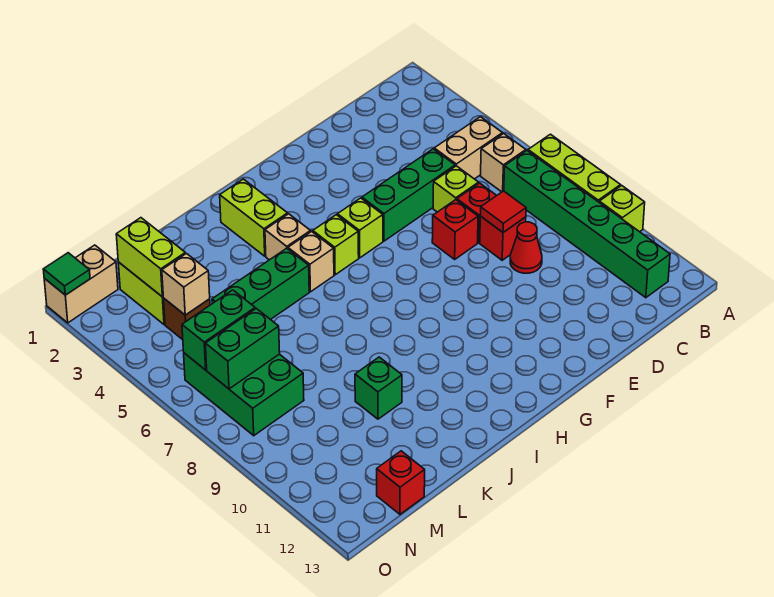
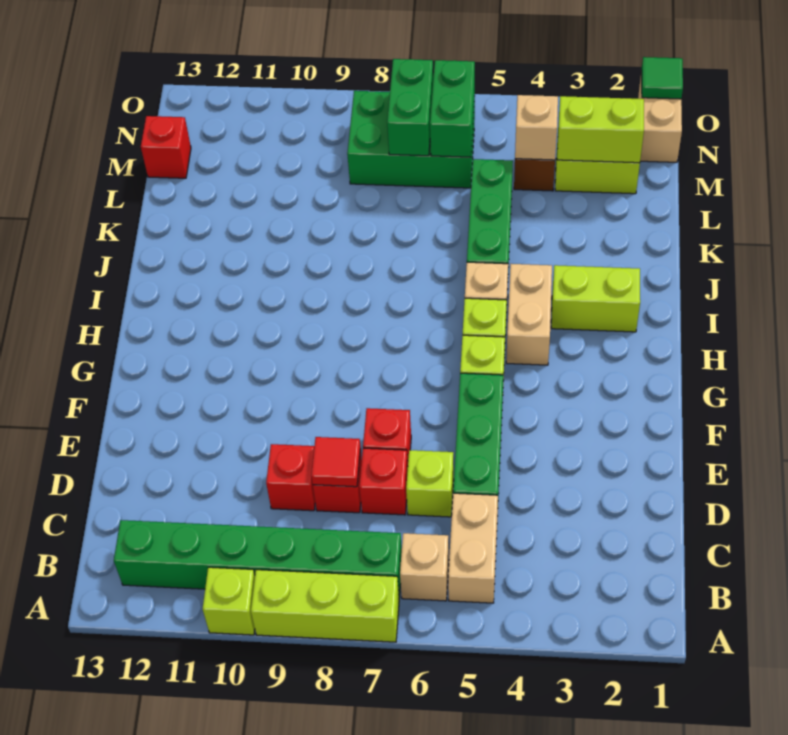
red 1x1 cone [510,222,542,273] -> red 1x1 brick [266,444,315,511]
tan 1x1 brick [265,214,311,260] -> tan 1x2 brick [506,264,552,365]
green 1x1 brick [355,357,402,419] -> none

